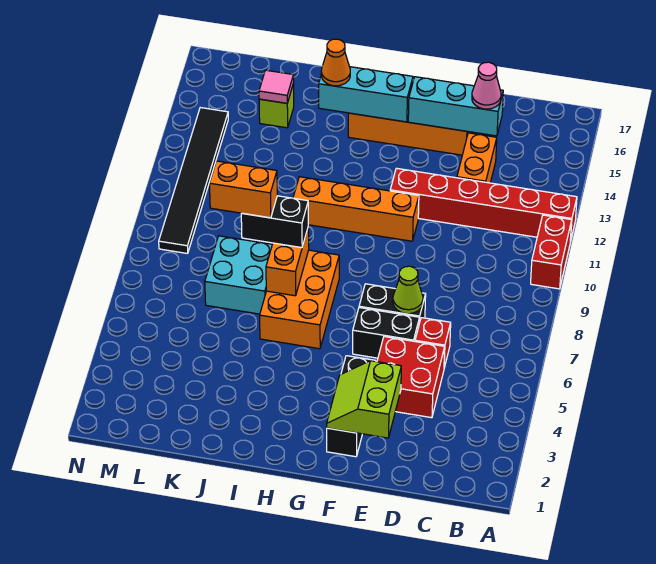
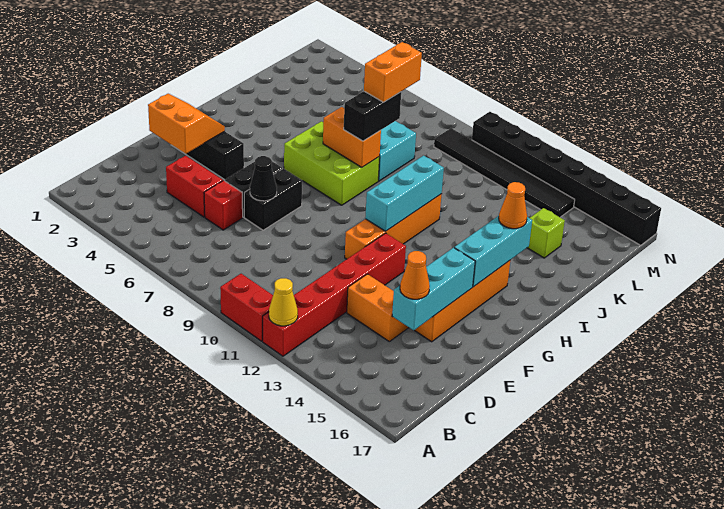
none -> yellow 1x1 cone [269,278,298,326]
red 2x2 brick [377,337,445,418] -> red 1x2 brick [166,156,223,217]
pink 1x1 cone [472,62,501,109] -> orange 1x1 cone [400,251,430,299]
lime 2x2 slope [327,361,401,438] -> orange 2x2 slope [148,94,225,154]
lime 1x1 cone [393,266,423,314] -> black 1x1 cone [250,156,277,201]
none -> cyan 1x3 brick [365,156,444,231]
orange 2x3 brick [260,250,339,349] -> lime 2x3 brick [284,121,380,205]
pink 1x1 tile [259,70,294,103] -> none
none -> black 1x8 brick [472,112,661,245]

